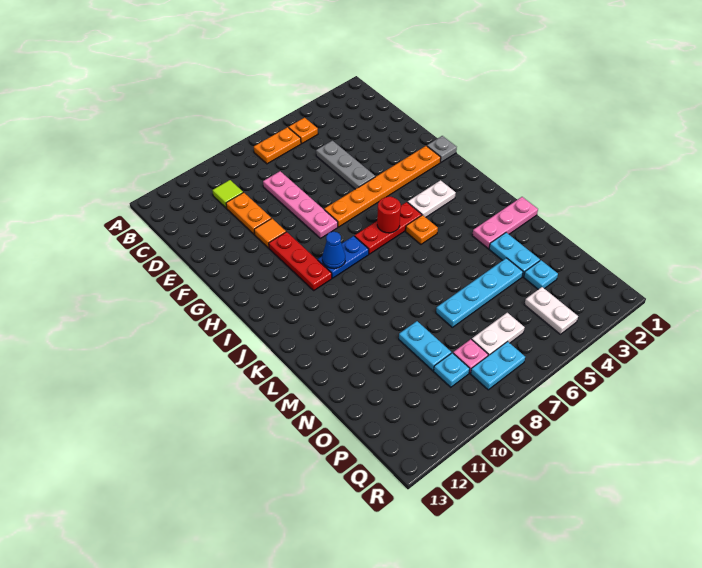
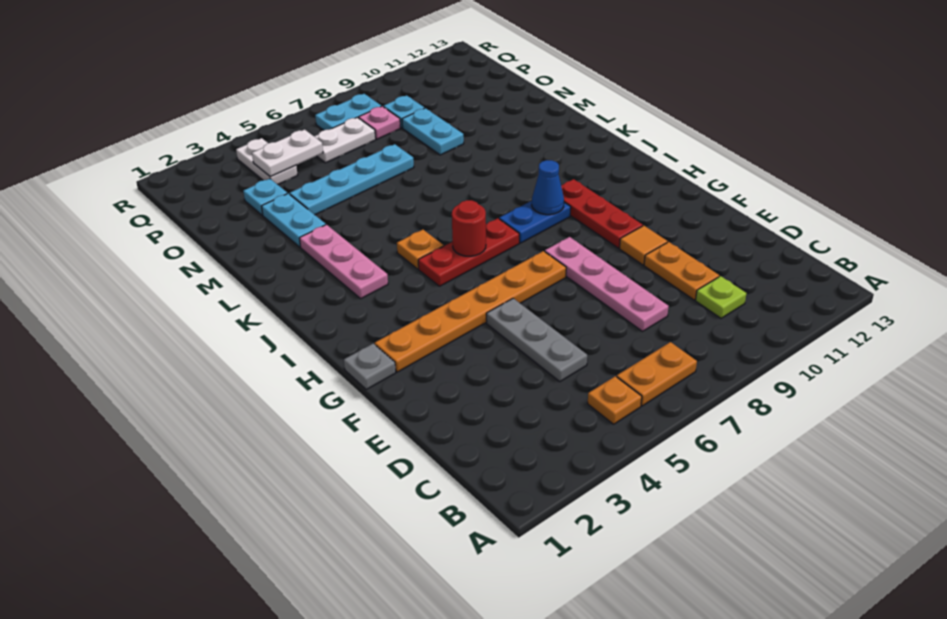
lime 1x1 tile [212,180,243,208] -> lime 1x1 plate [696,276,746,318]
white 1x2 plate [408,180,456,217] -> white 1x2 plate moved to [252,129,323,177]
pink 1x3 plate [472,197,538,248] -> pink 1x3 plate turned to [300,225,388,298]

